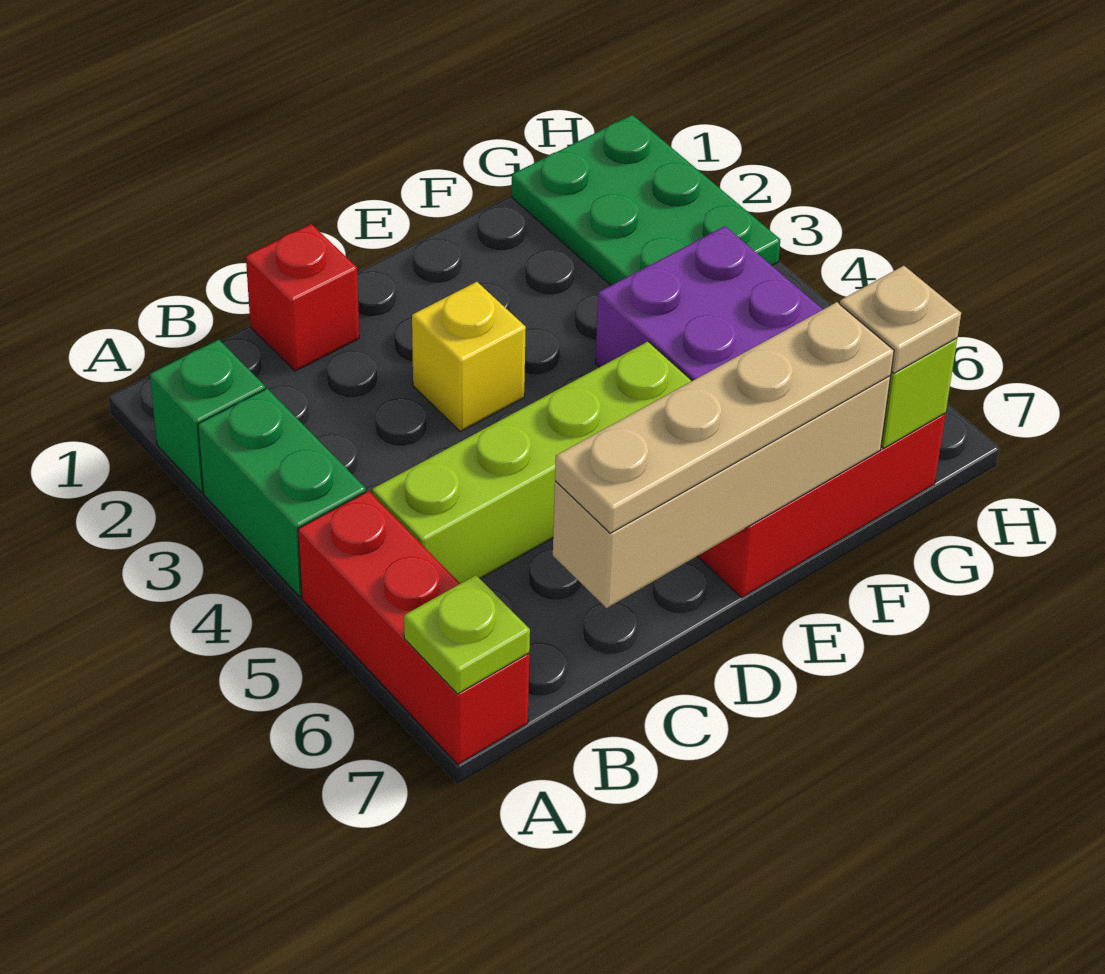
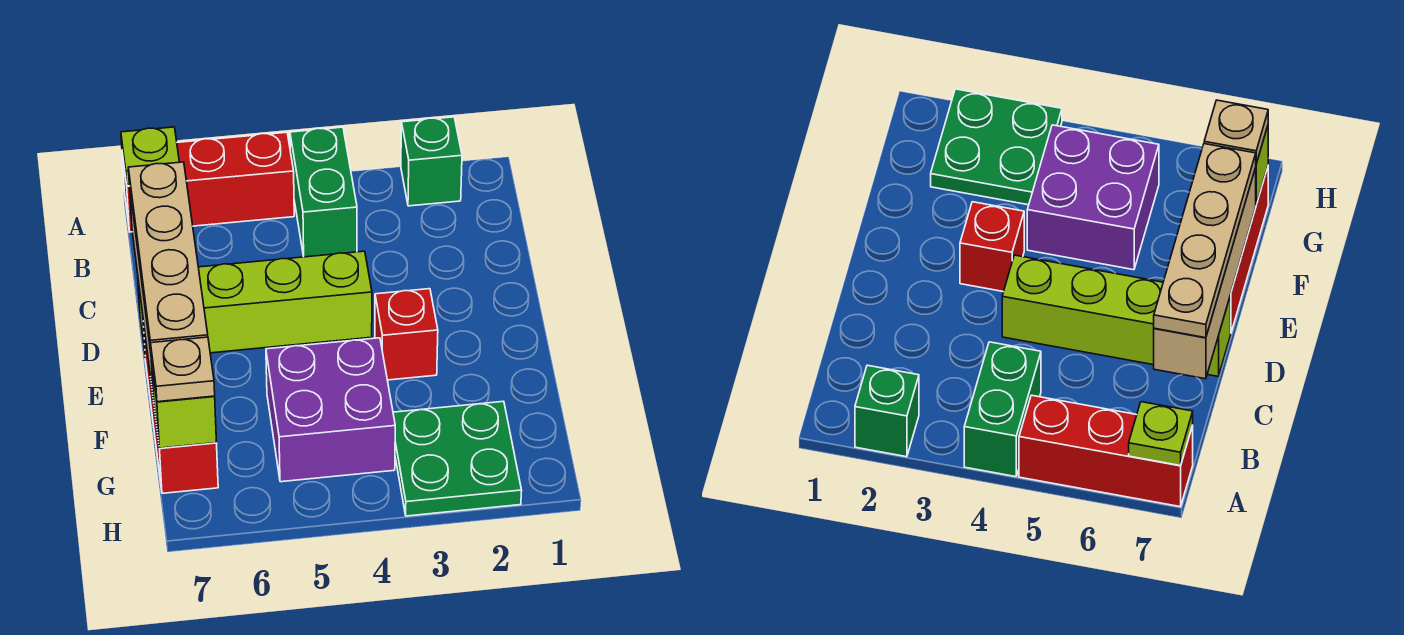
green 1x2 brick [198,389,366,596] -> green 1x2 brick turned to [290,127,357,257]
lime 1x4 brick [372,342,692,584] -> lime 1x4 brick turned to [138,251,372,353]
red 1x1 brick [246,224,359,371] -> red 1x1 brick moved to [375,289,438,380]
yellow 1x1 brick [412,282,526,432] -> none
green 2x3 plate [512,115,780,285] -> green 2x2 plate [393,401,522,516]

